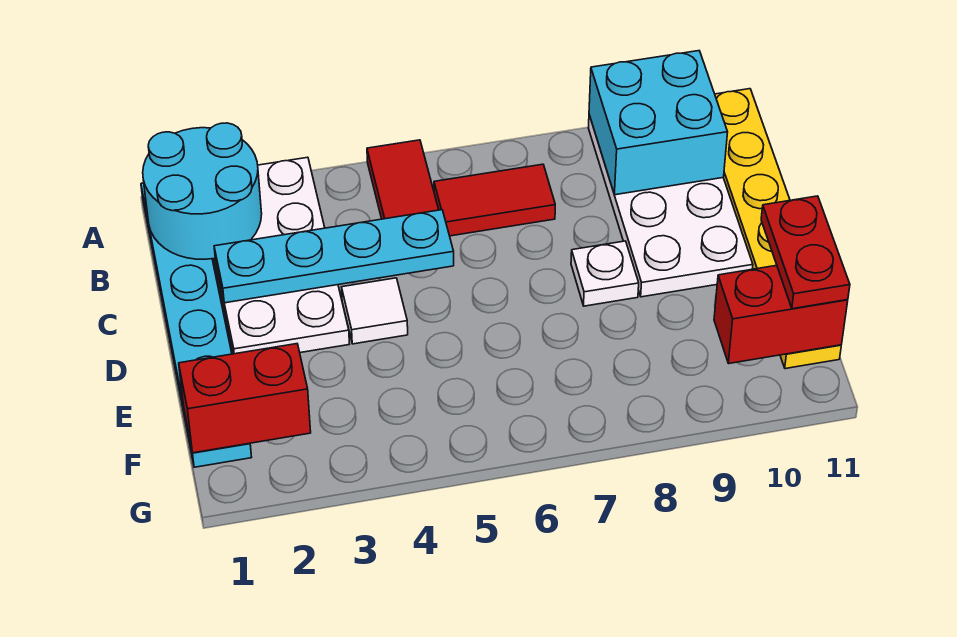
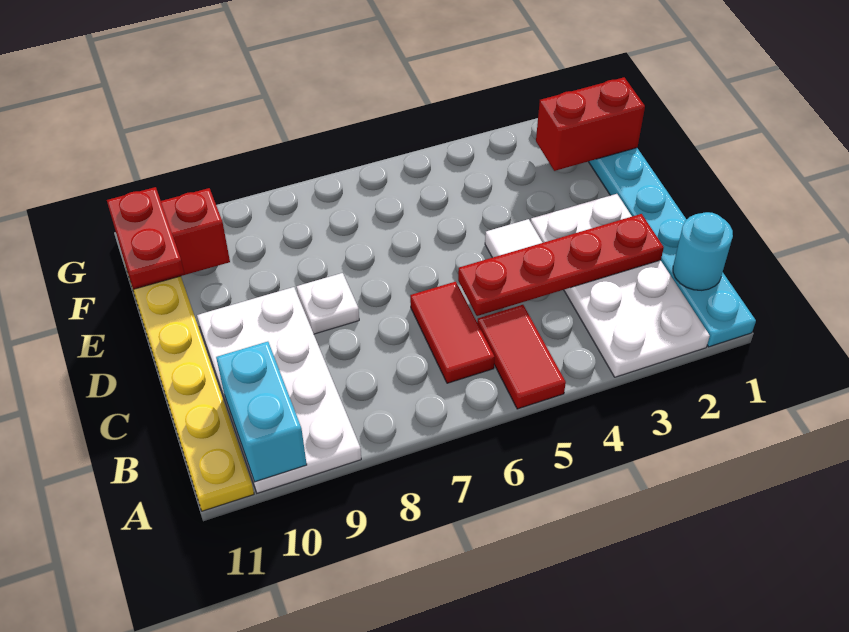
cyan 2x2 round brick [143,123,262,259] -> cyan 1x1 round brick [673,212,733,290]
cyan 2x2 brick [589,51,728,195] -> cyan 1x2 brick [216,342,307,482]
red 1x2 tile [434,164,555,236] -> red 1x2 tile turned to [410,282,495,383]
cyan 1x4 plate [214,210,454,303] -> red 1x4 plate [458,214,664,316]

